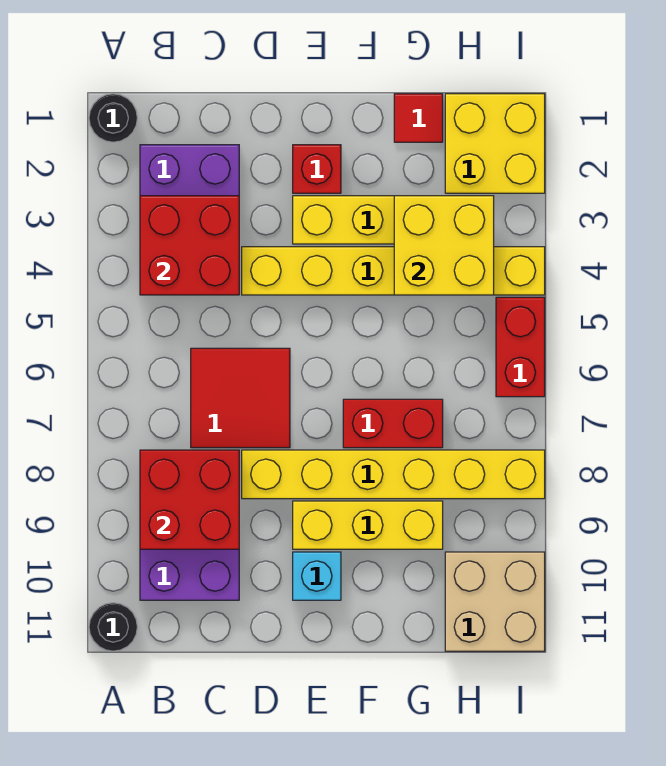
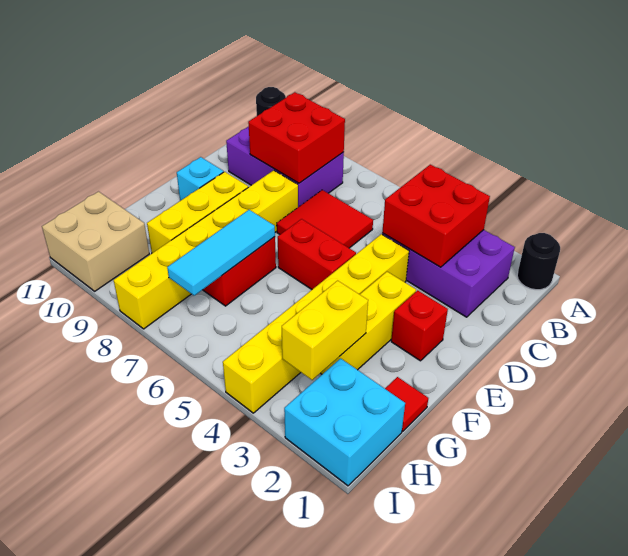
none -> cyan 1x3 tile [167,210,275,296]
yellow 2x2 brick [394,196,494,295] -> yellow 1x2 brick [282,281,368,380]
yellow 2x2 brick [445,94,545,193] -> cyan 2x2 brick [284,358,405,486]
red 1x2 brick [496,297,545,397] -> red 1x2 brick moved to [278,219,356,289]

